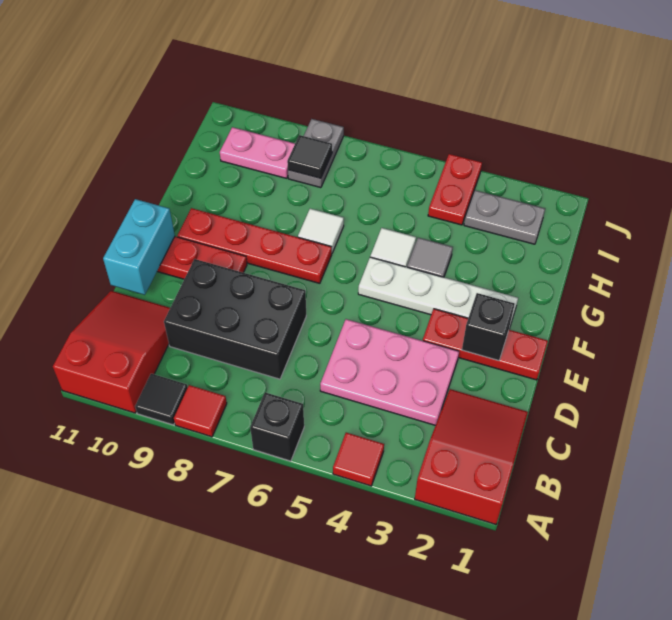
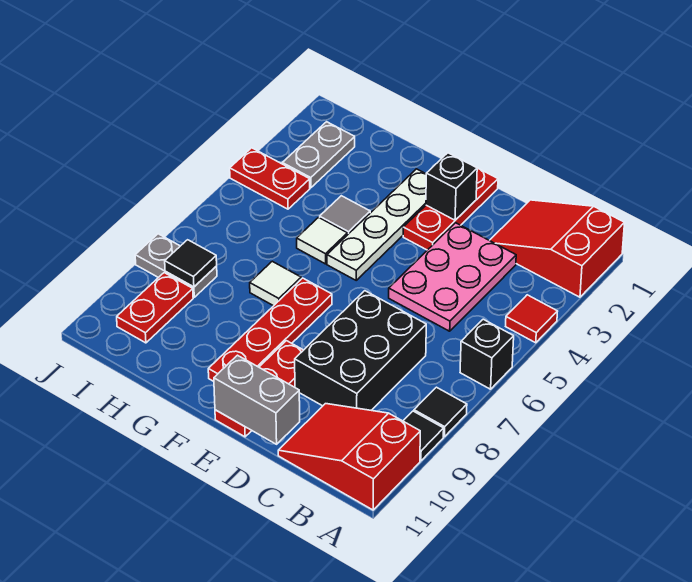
red 1x1 tile [174,385,227,437] -> black 1x1 tile [414,387,467,437]
cyan 1x2 brick [103,199,175,295] -> grey 1x2 brick [214,355,300,444]
pink 1x2 plate [220,127,295,178] -> red 1x2 plate [117,273,193,343]

